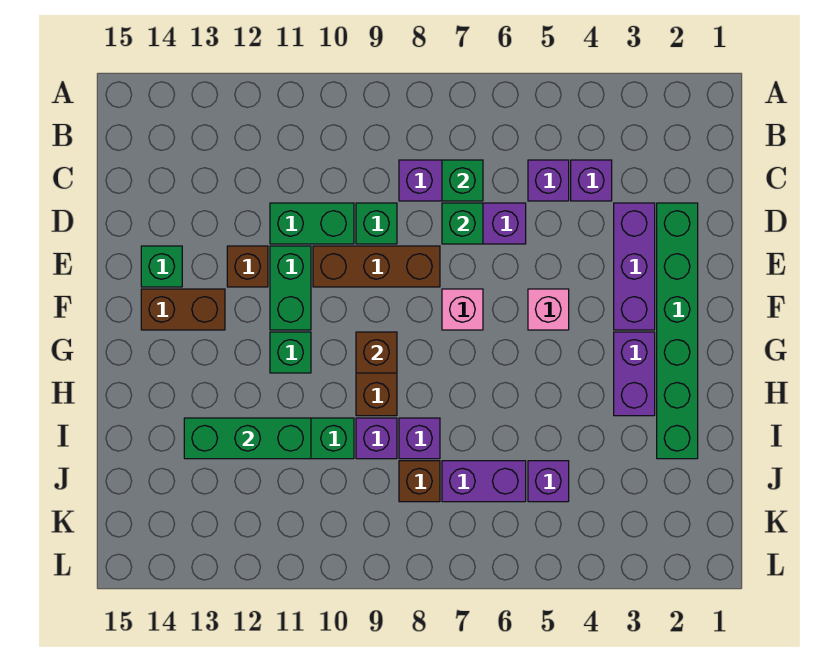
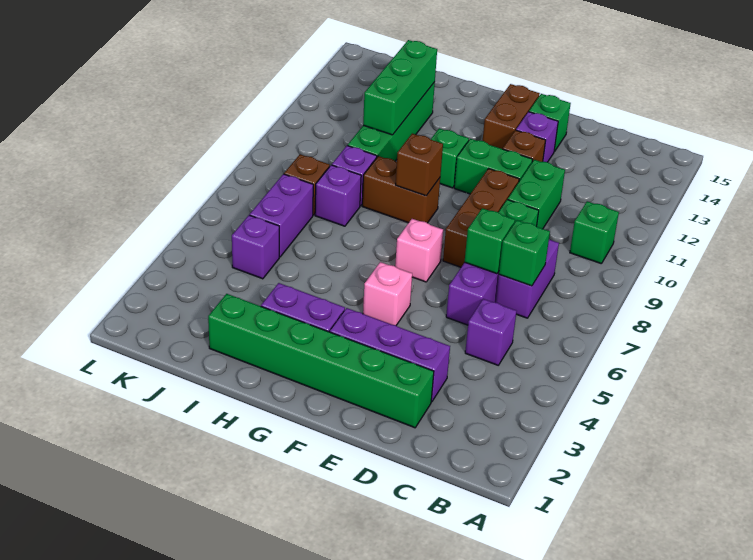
none -> green 1x1 brick [570,201,619,264]
purple 1x1 brick [571,160,612,201] -> purple 1x1 brick moved to [516,112,558,162]

